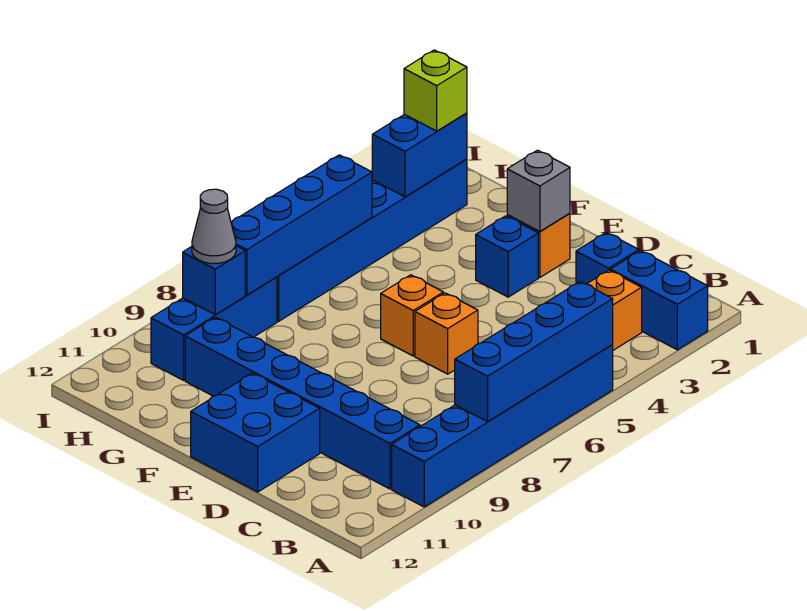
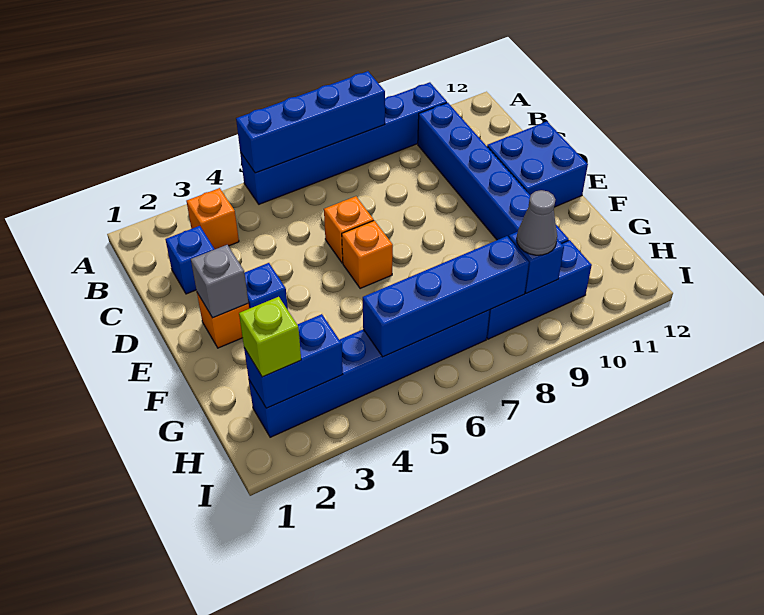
blue 1x2 brick [610,251,708,350] -> none

